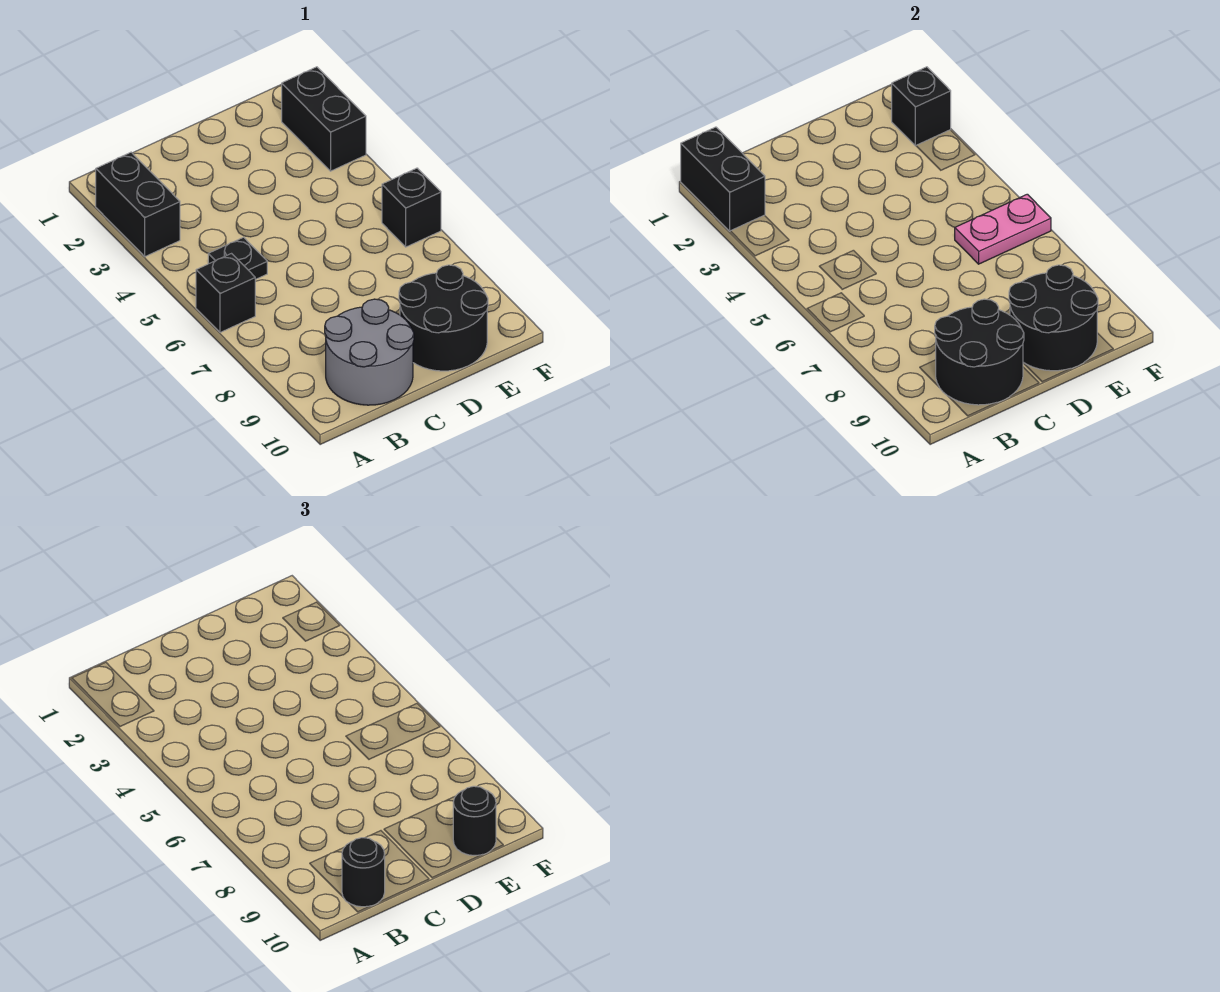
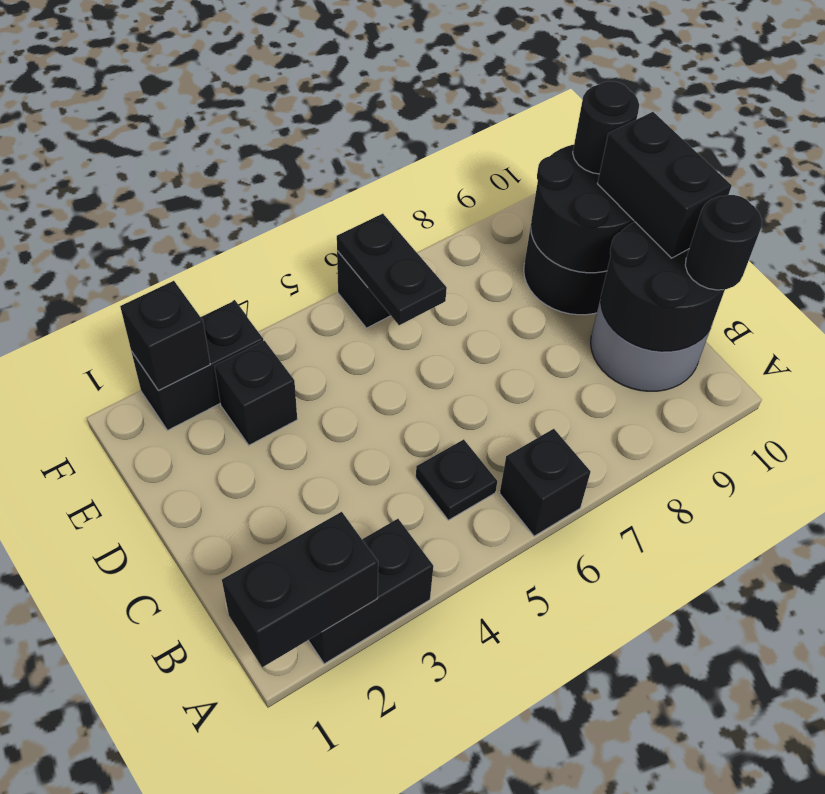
none -> black 1x2 brick [597,112,732,258]
none -> black 1x1 brick [215,341,297,445]
pink 1x2 plate [955,194,1051,264] -> black 1x2 plate [337,214,447,325]

